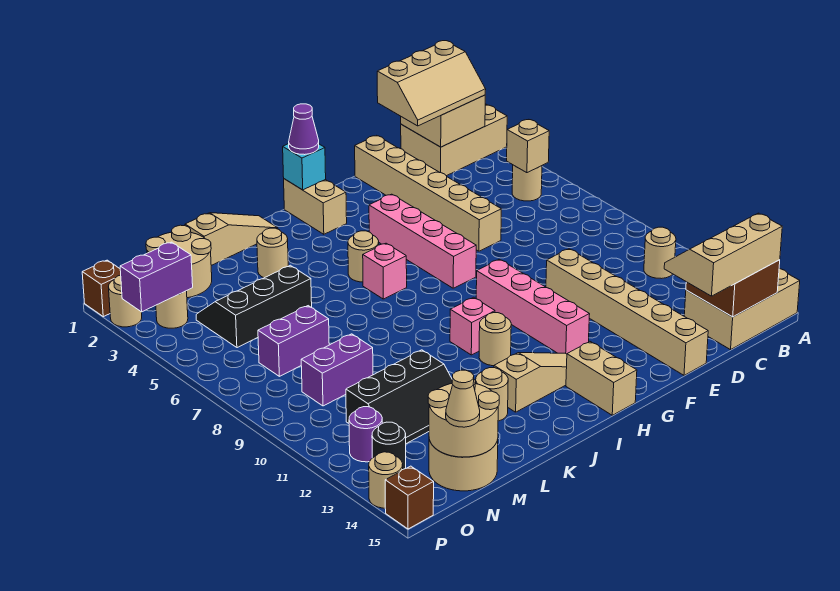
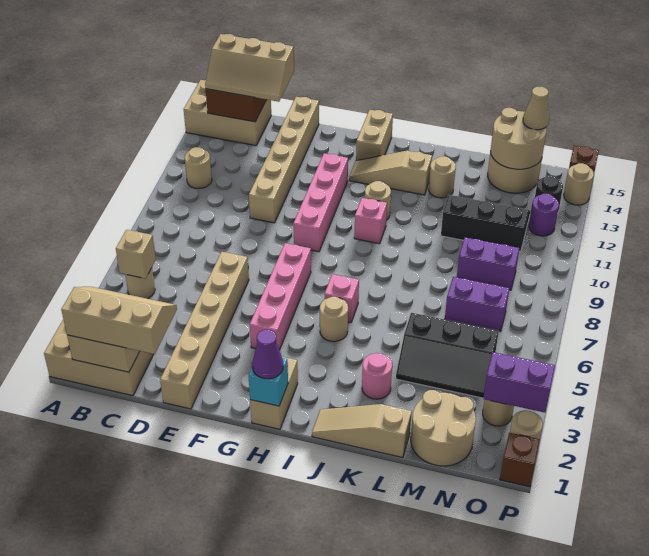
tan 1x1 round brick [257,228,288,278] -> pink 1x1 round brick [362,353,392,399]

